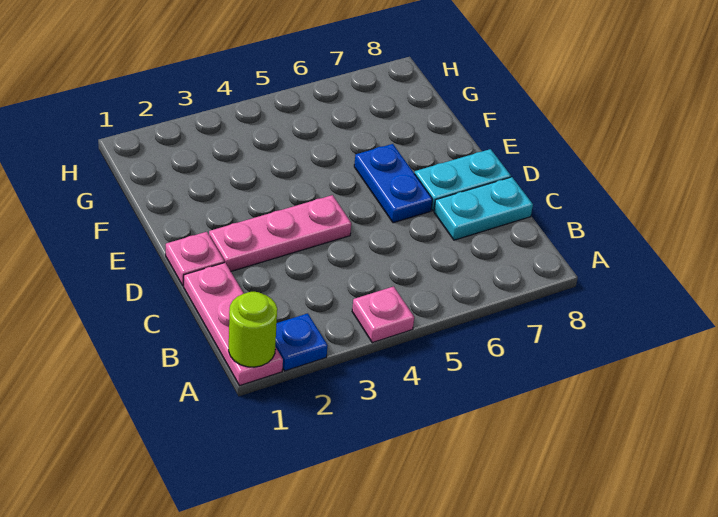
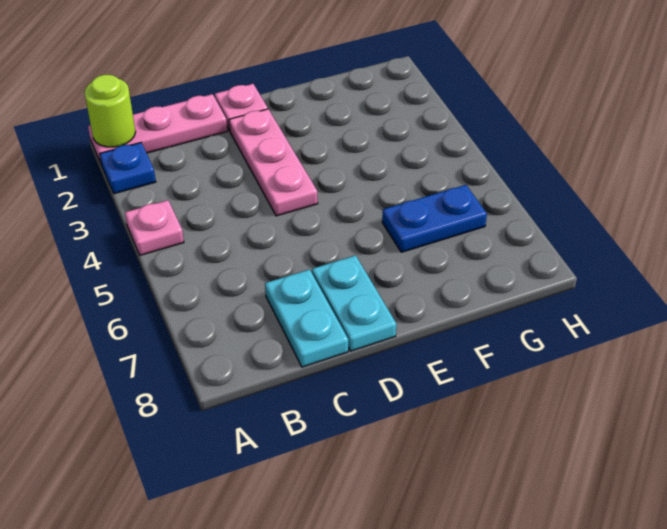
blue 1x2 plate [354,144,432,223] -> blue 1x2 plate moved to [382,185,487,252]

